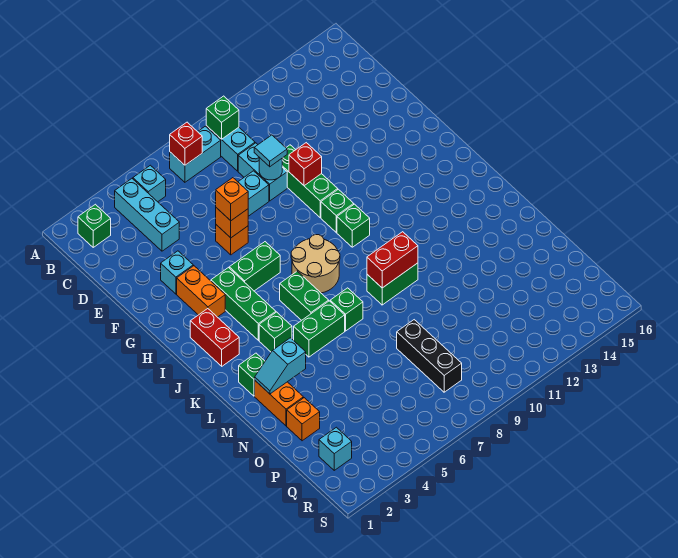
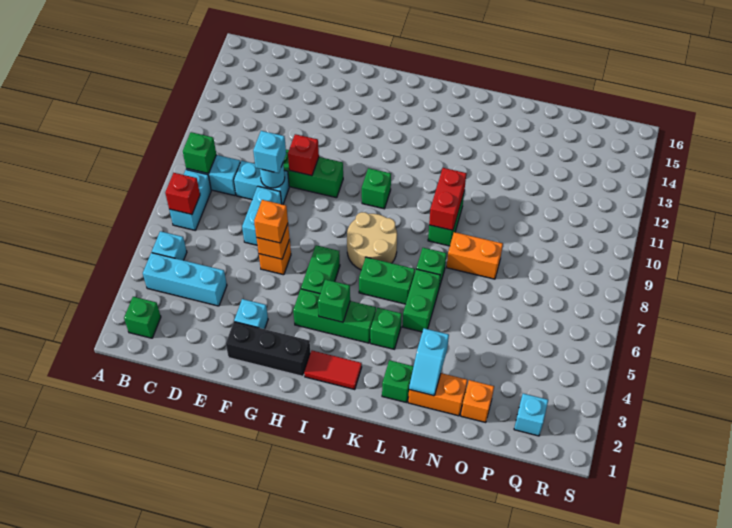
cyan 1x1 tile [254,135,287,167] -> cyan 1x1 brick [253,131,286,173]
orange 1x2 brick [177,266,225,317] -> orange 1x2 brick moved to [447,232,503,279]
green 1x1 brick [321,189,354,232] -> green 1x1 brick moved to [318,279,350,322]
red 1x2 brick [190,309,239,366] -> red 1x2 tile [304,351,362,390]
black 1x3 brick [397,320,462,392] -> black 1x3 brick moved to [226,322,311,376]

